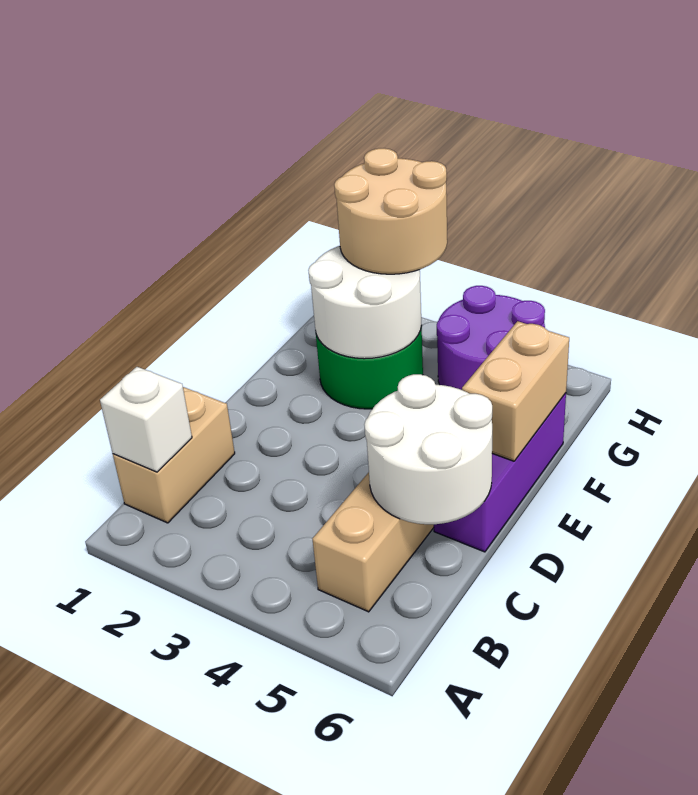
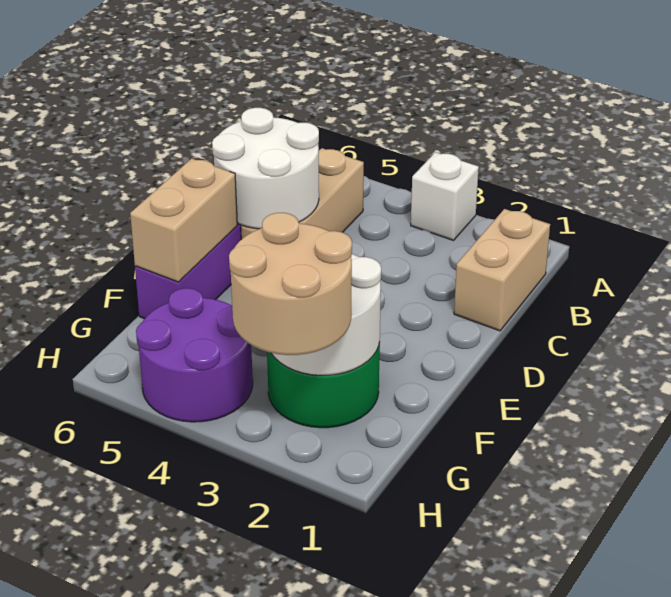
white 1x1 brick [100,367,192,472] -> white 1x1 brick moved to [411,152,479,240]

